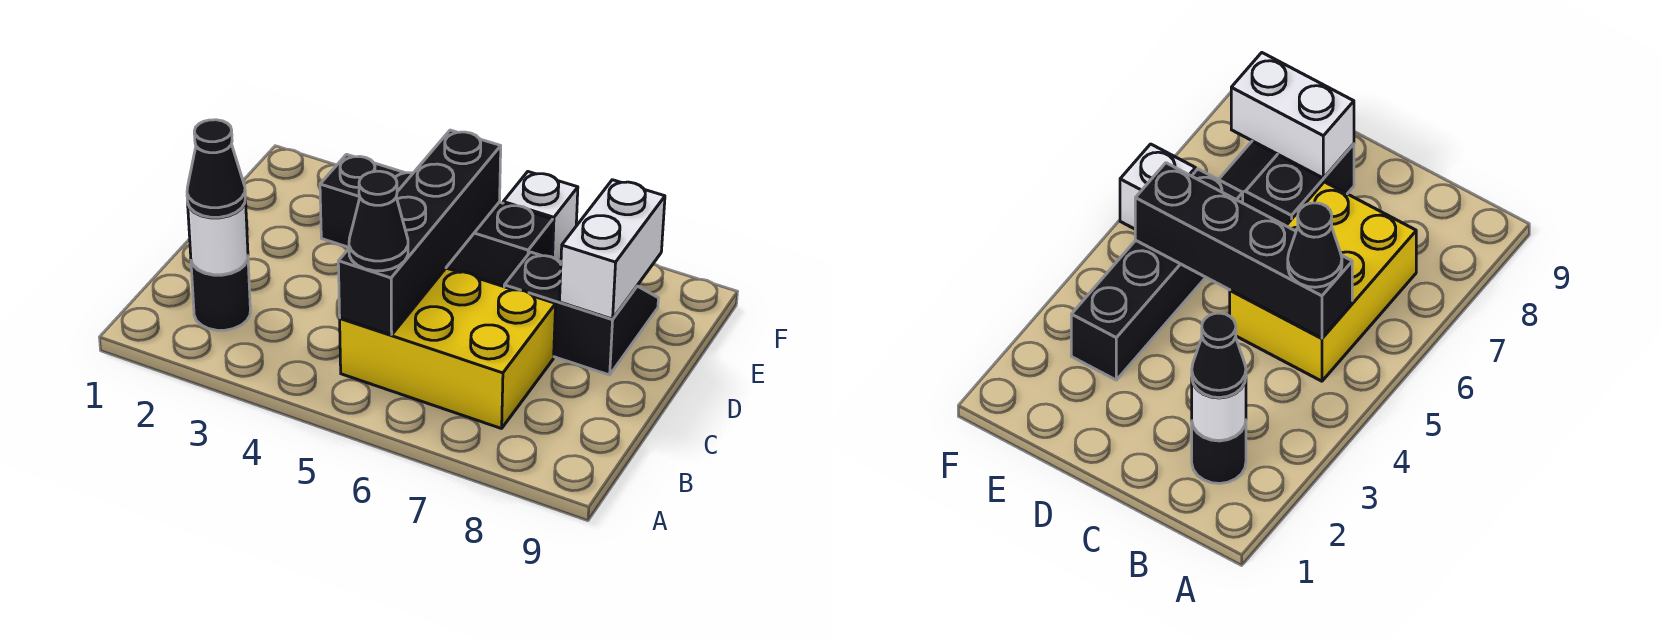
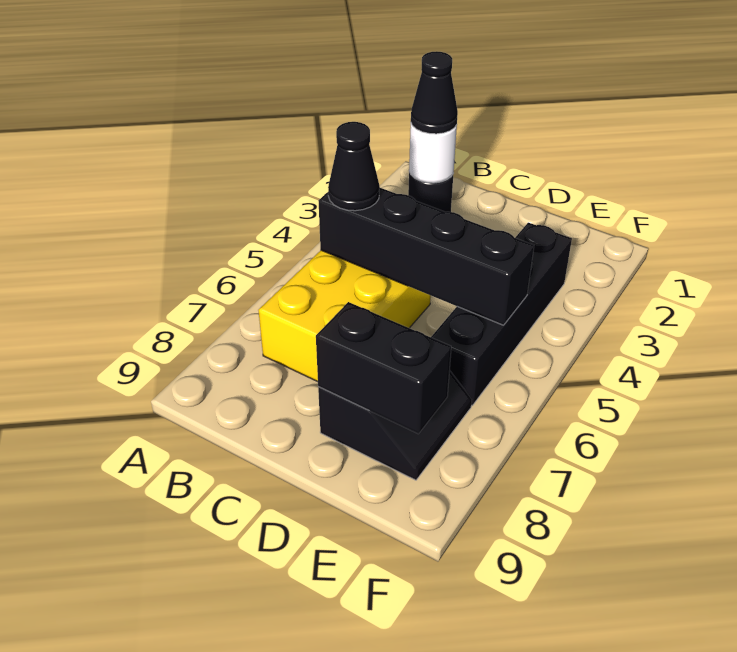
white 1x2 brick [560,180,665,319] -> black 1x2 brick [316,302,451,434]
white 1x1 brick [503,172,578,261] -> none

